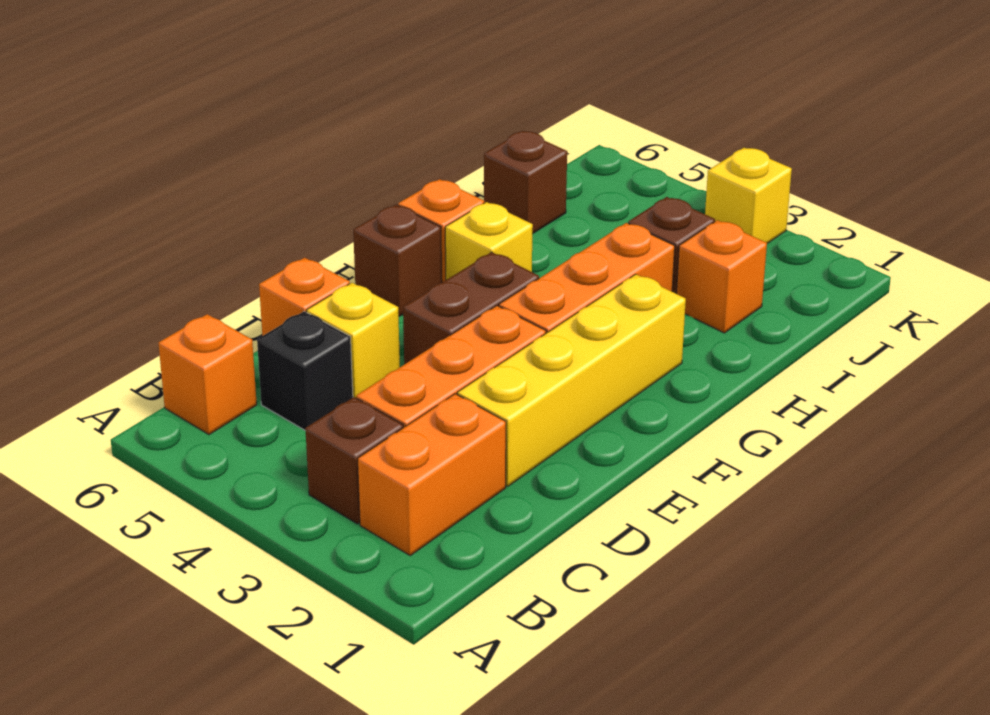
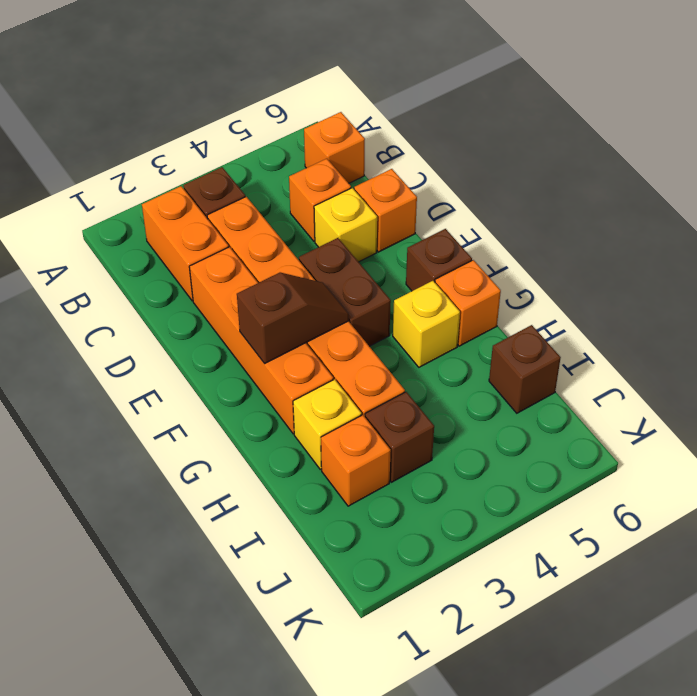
black 1x1 brick [257,311,353,430] -> orange 1x1 brick [289,159,351,241]
yellow 1x4 brick [457,274,686,486] -> orange 1x4 brick [189,247,333,434]
none -> brown 1x2 slope [237,272,349,363]
yellow 1x1 brick [705,148,792,243] -> yellow 1x1 brick moved to [293,379,362,469]

